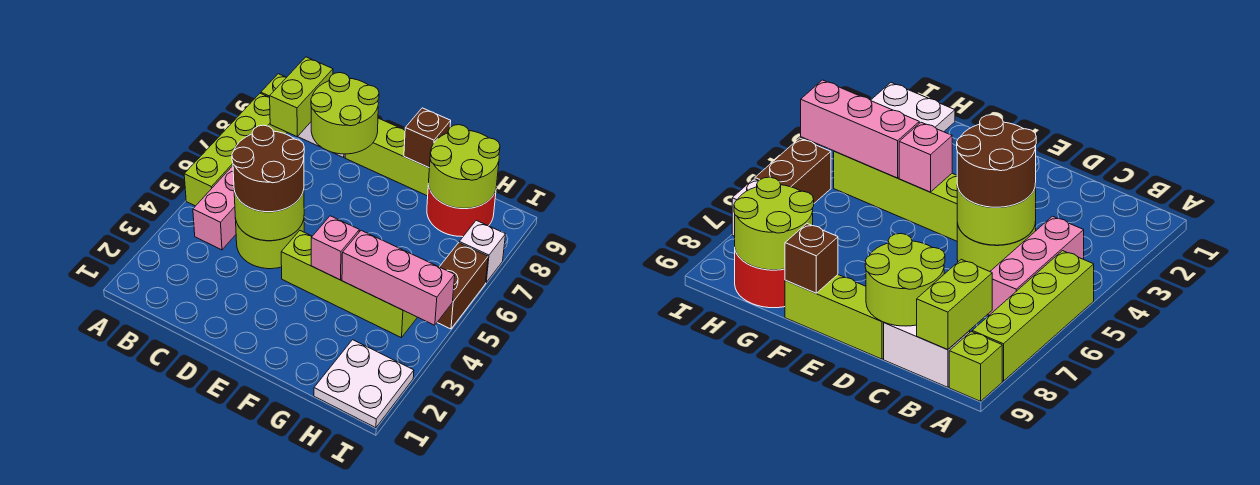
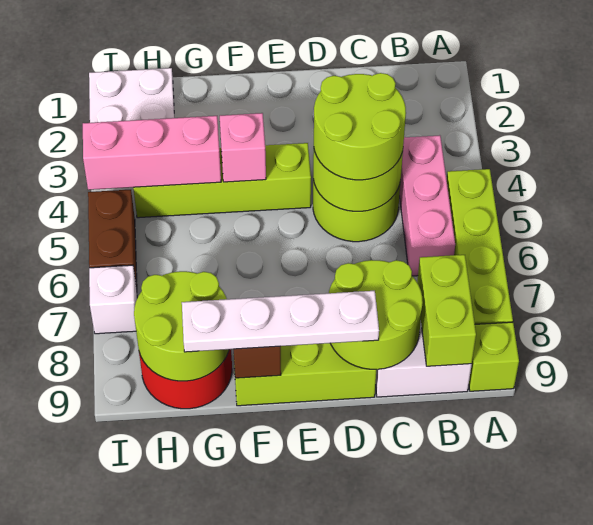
brown 2x2 round brick [232,125,304,212] -> lime 2x2 round brick [314,73,406,180]
none -> white 1x4 plate [182,291,379,352]

